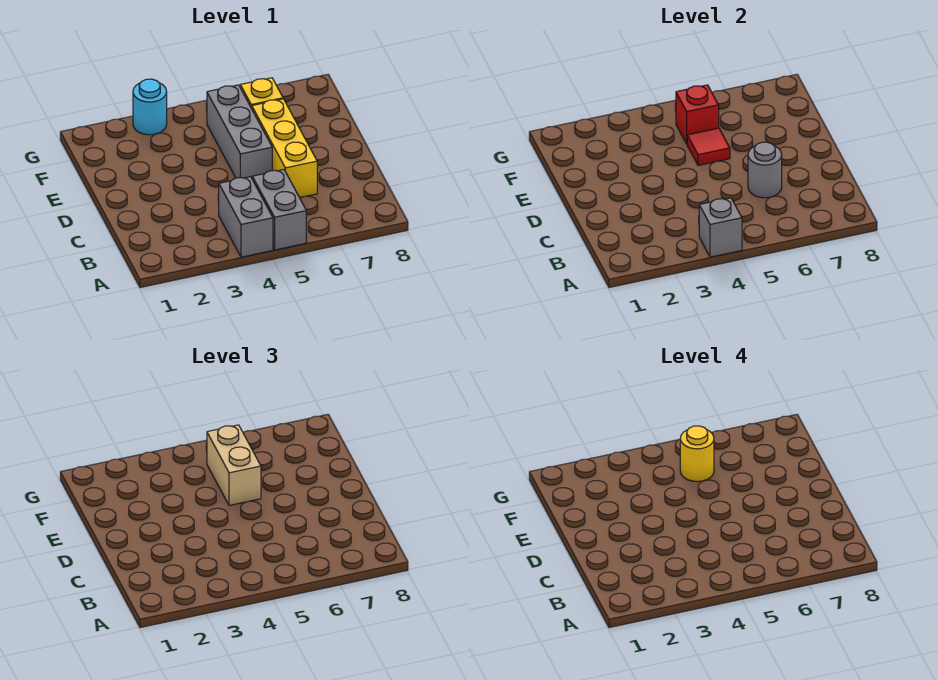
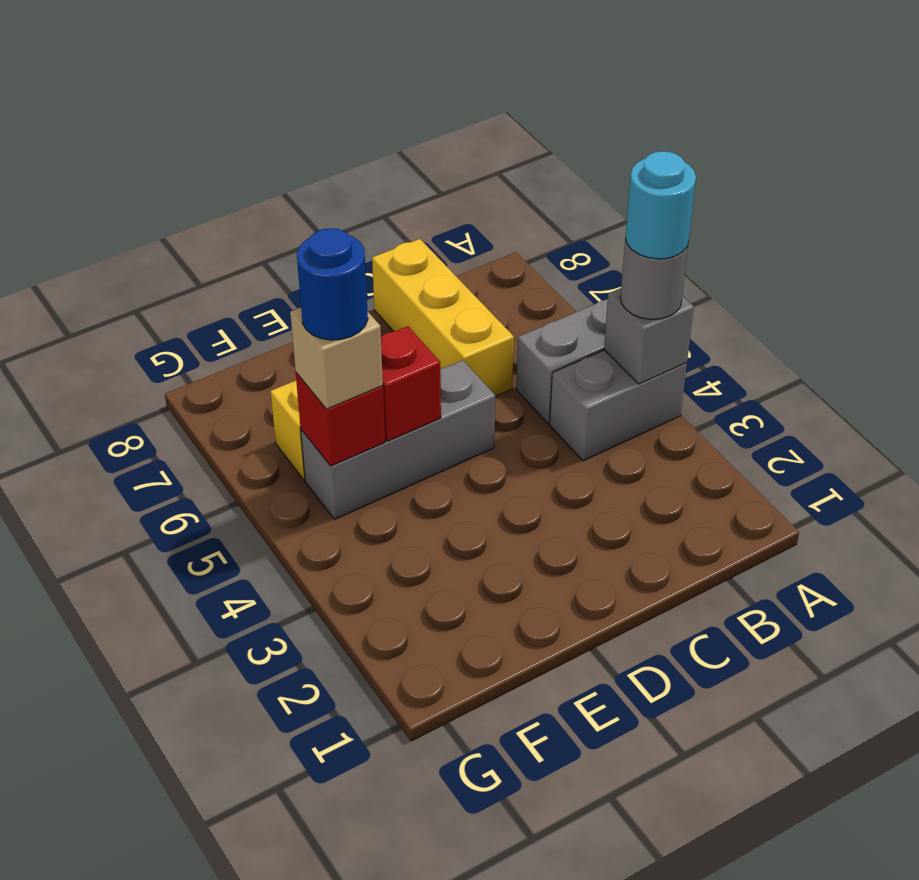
yellow 1x3 brick [252,99,317,198] -> yellow 1x3 brick turned to [372,239,514,396]
grey 1x1 round brick [748,142,782,198] -> grey 1x1 round brick moved to [620,239,688,319]
red 1x1 tile [687,128,730,165] -> red 1x1 brick [381,326,441,441]
tan 1x2 brick [207,425,261,505] -> tan 1x1 brick [290,307,383,409]
yellow 1x1 round brick [680,426,714,482] -> blue 1x1 round brick [297,228,368,340]
cyan 1x1 round brick [133,79,167,135] -> cyan 1x1 round brick moved to [625,151,696,259]

